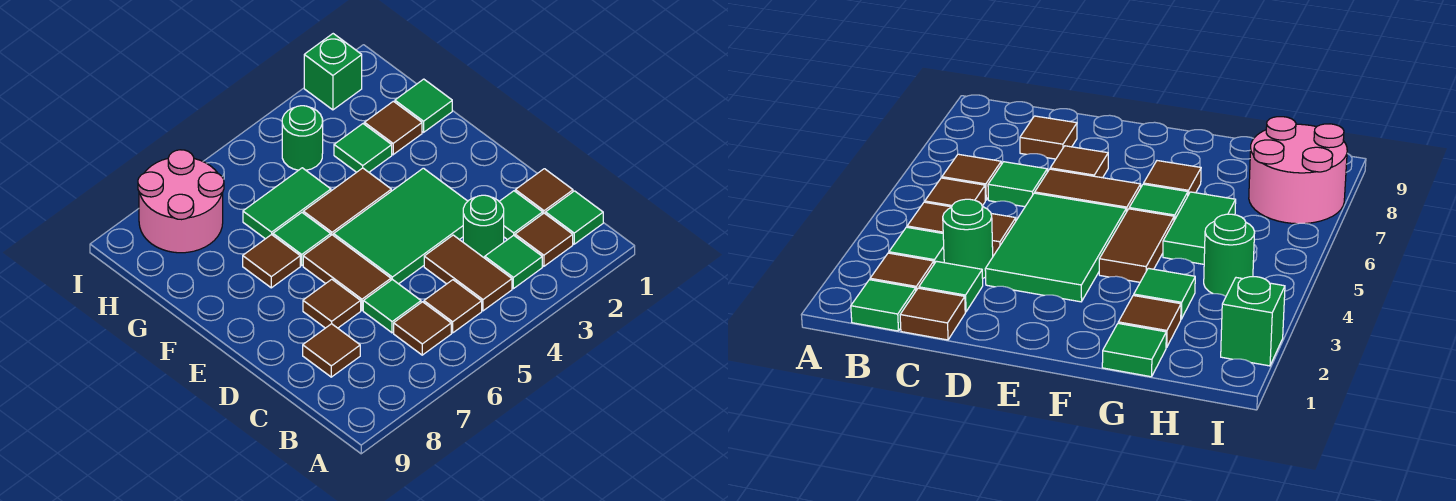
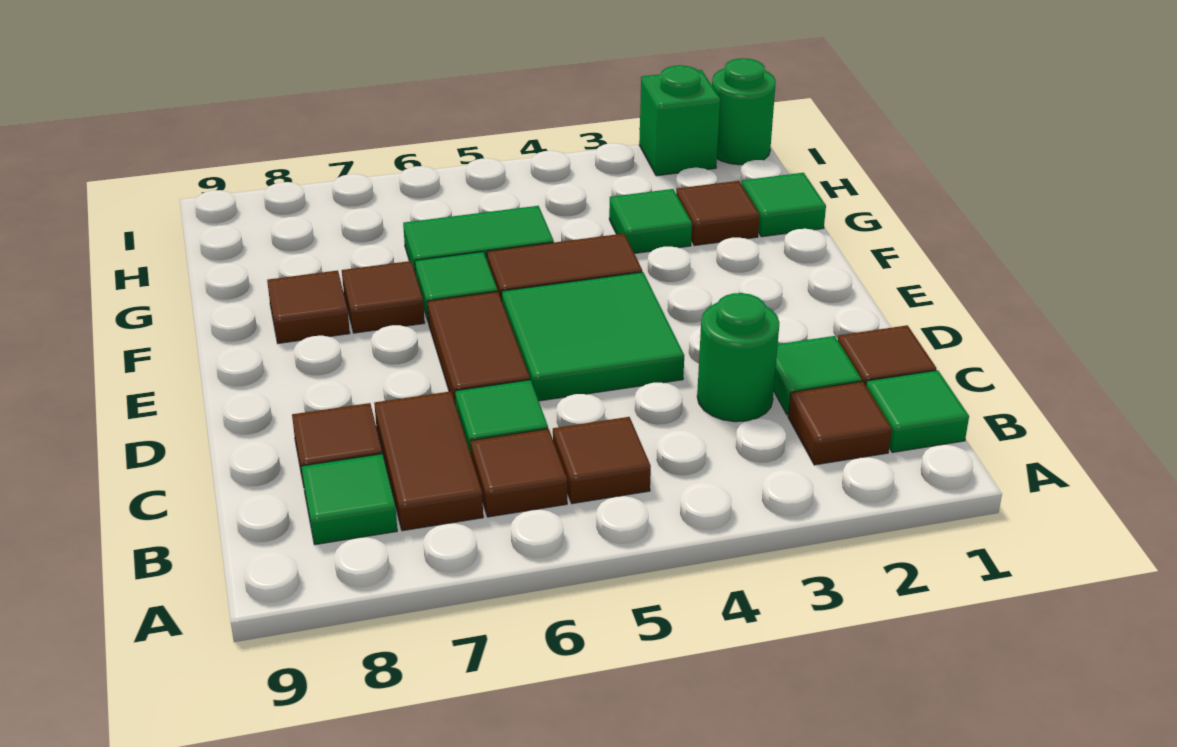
green 1x1 tile [485,235,542,289] -> green 1x1 tile moved to [301,454,397,545]
brown 1x2 tile [424,235,512,311] -> brown 1x2 tile moved to [374,391,483,531]
green 2x3 tile [334,168,468,284] -> green 2x2 tile [502,272,684,401]
brown 1x1 tile [303,279,361,328] -> brown 1x1 tile moved to [267,271,350,343]
green 1x1 round brick [282,106,323,170] -> green 1x1 round brick moved to [712,58,776,165]
pink 2x2 round brick [138,150,224,253] -> none

